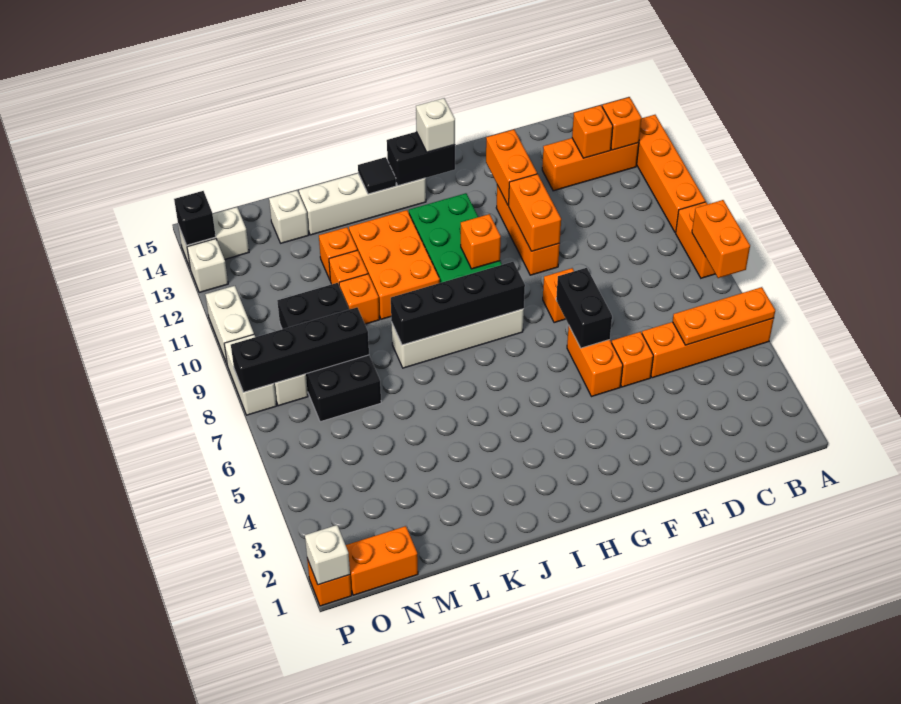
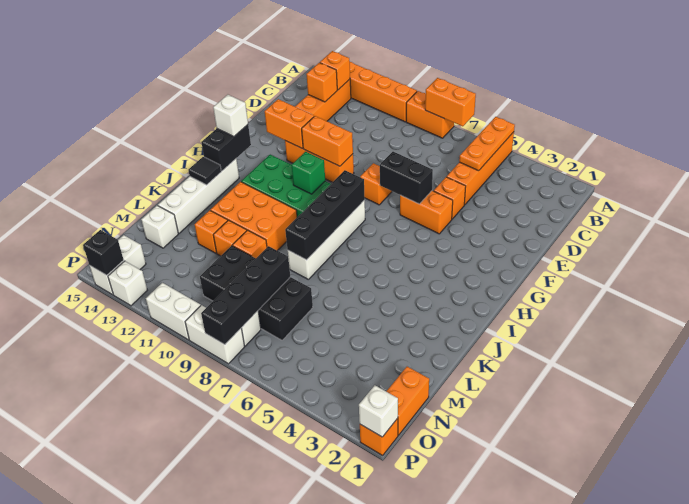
orange 1x1 brick [461,214,501,269] -> green 1x1 brick [292,152,325,194]

